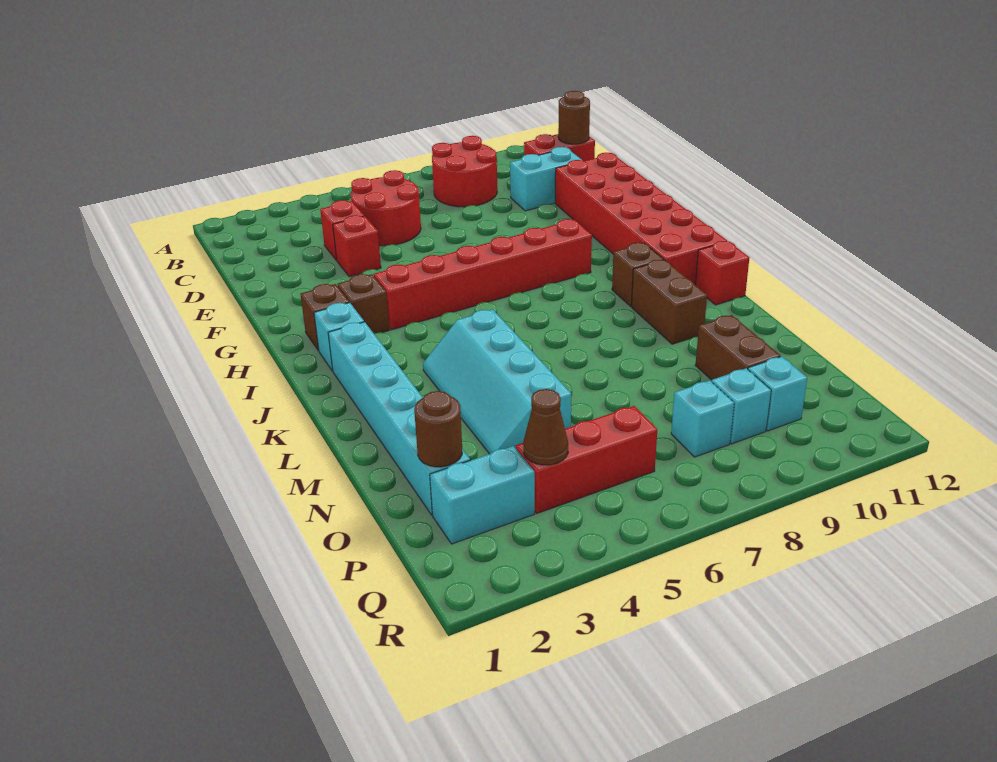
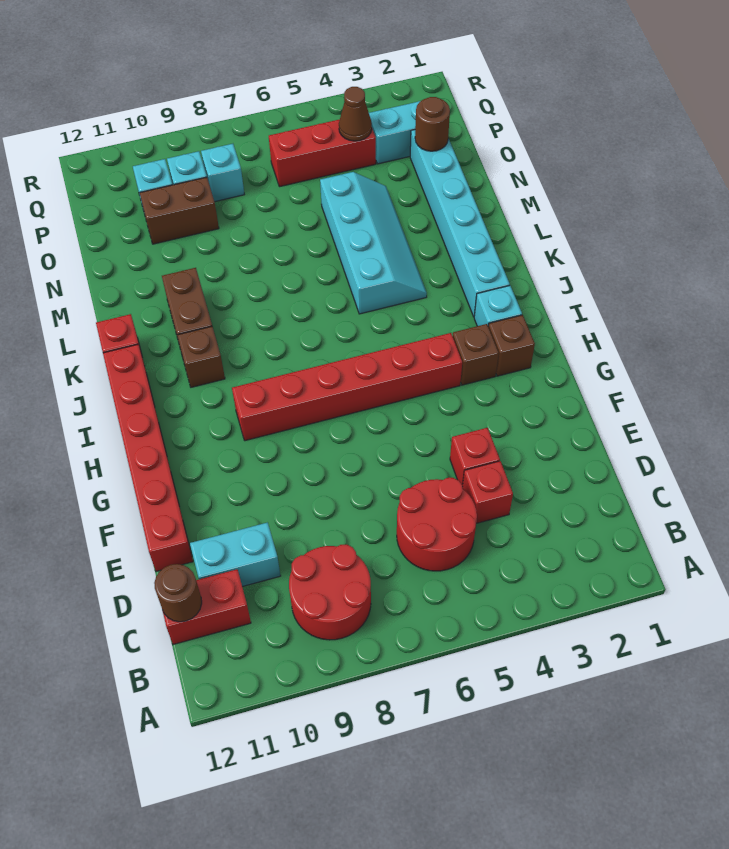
red 2x6 brick [555,153,727,285] -> red 1x6 brick [103,344,193,572]
brown 1x2 brick [695,315,781,380] -> brown 1x2 brick turned to [140,177,219,244]

